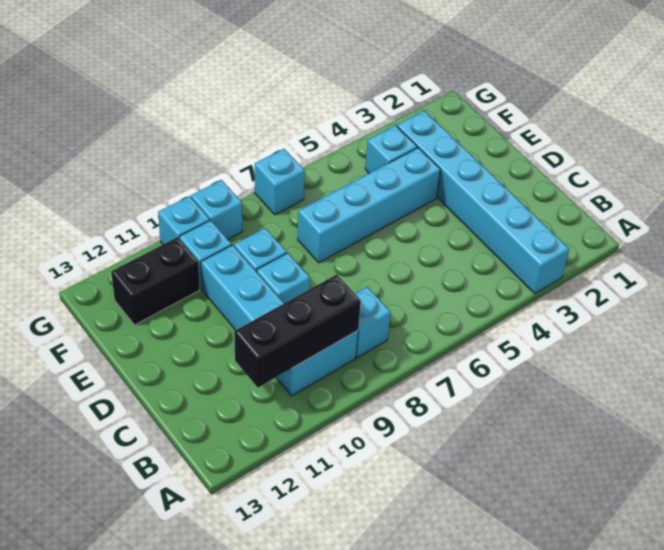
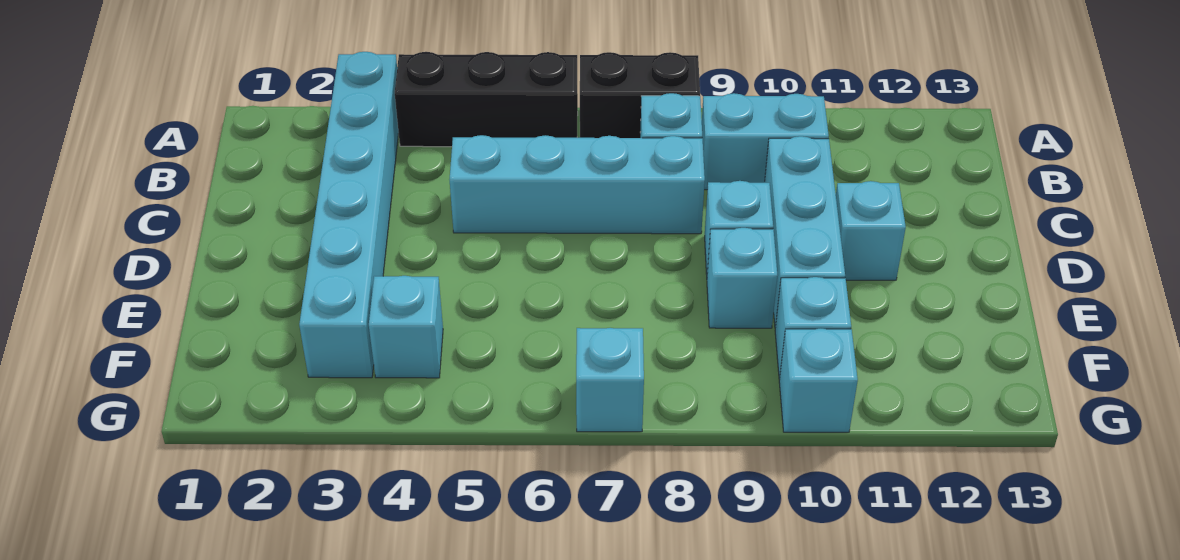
black 1x3 brick [234,275,361,387] -> black 1x3 brick moved to [395,52,578,147]
cyan 1x4 brick [298,148,441,263] -> cyan 1x4 brick moved to [449,135,705,234]
black 1x2 brick [111,237,200,325] -> black 1x2 brick moved to [580,52,700,138]
cyan 1x1 brick [191,180,242,239] -> cyan 1x1 brick moved to [836,181,906,280]

